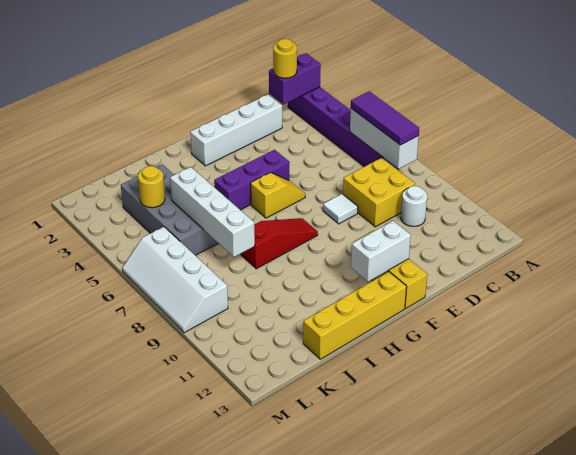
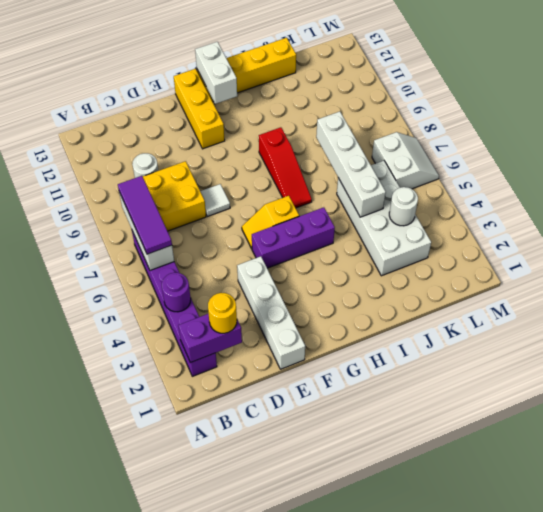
none -> purple 1x1 round brick [162,273,191,312]
white 1x4 brick [190,95,282,166] -> white 1x4 brick turned to [237,256,305,369]
white 1x2 brick [351,221,411,282] -> white 1x2 brick turned to [195,42,237,104]
red 1x3 slope [241,218,318,269] -> red 1x3 slope turned to [259,127,312,208]
grey 2x4 brick [121,165,218,255] -> white 2x4 brick [337,161,431,276]
yellow 1x1 round brick [138,166,165,208] -> white 1x1 round brick [389,187,418,226]
white 2x4 slope [122,227,228,333] -> white 2x2 slope [372,132,439,189]

